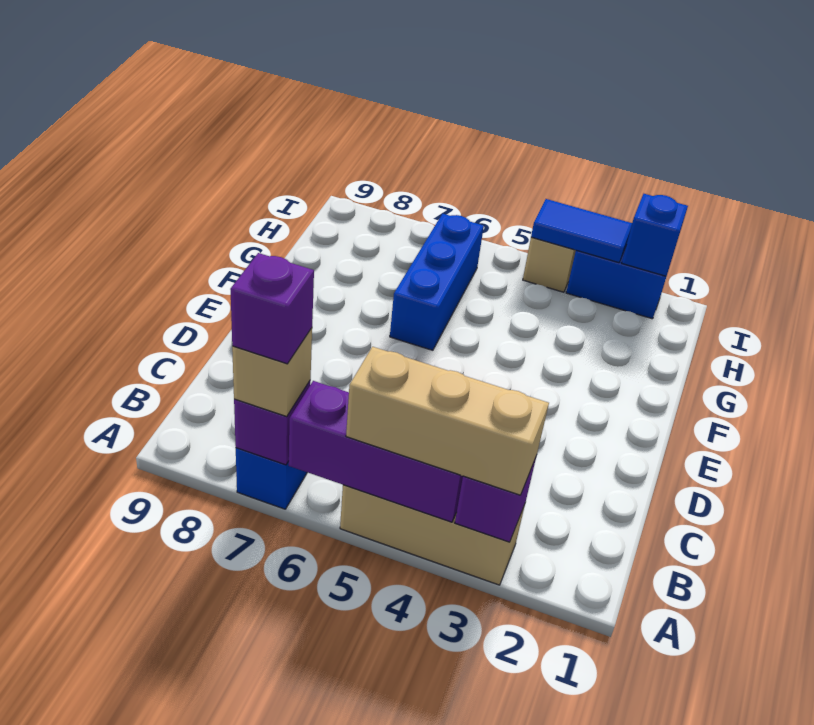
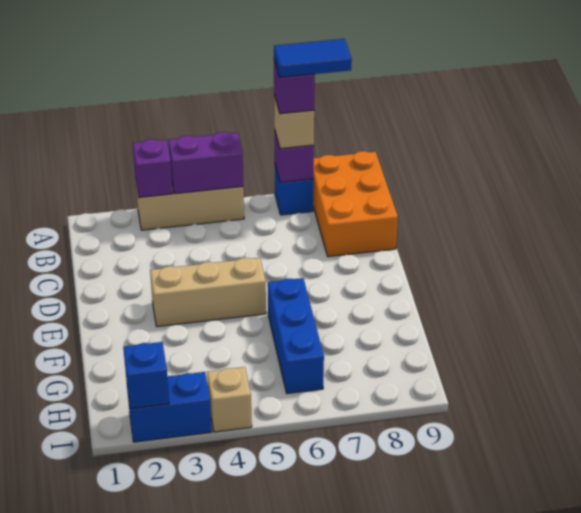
tan 1x3 brick [346,347,549,495] -> tan 1x3 brick moved to [150,258,266,327]
purple 1x3 brick [289,381,463,522] -> purple 1x2 brick [168,132,243,194]
none -> orange 2x3 brick [313,151,398,257]
blue 1x2 tile [531,199,632,263] -> blue 1x2 tile moved to [274,39,352,77]

